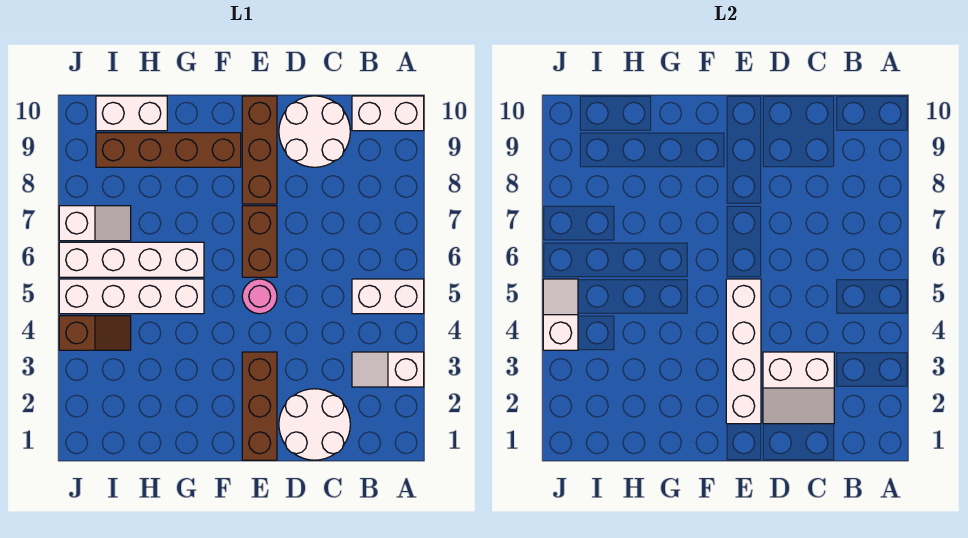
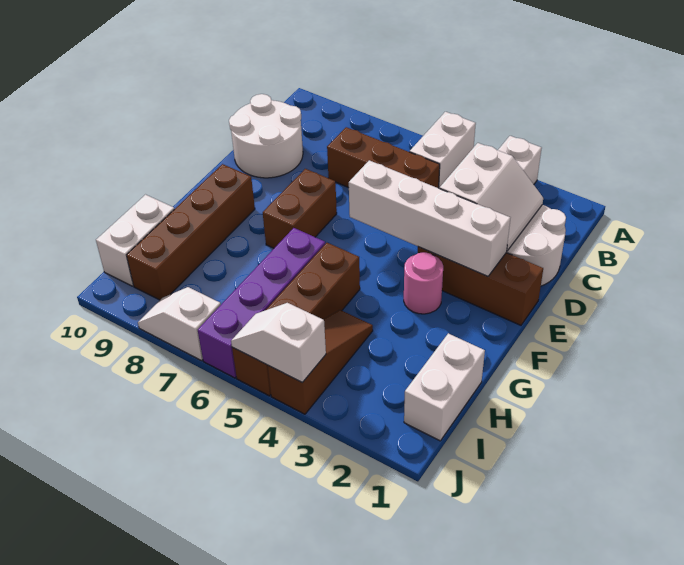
white 1x2 brick [352,96,424,131] -> white 1x2 brick moved to [404,333,485,441]
pink 1x1 round brick [242,279,277,314] -> pink 1x1 round brick moved to [404,252,443,314]
brown 1x2 brick [242,206,277,277] -> brown 1x2 brick turned to [263,169,337,248]
brown 1x3 brick [242,96,277,204] -> brown 1x3 brick moved to [327,127,440,188]
white 1x4 brick [59,279,204,314] -> brown 1x4 brick [232,243,360,396]
white 1x4 brick [59,242,204,277] -> purple 1x4 brick [198,228,325,378]
brown 1x2 slope [59,316,131,350] -> brown 1x3 slope [268,310,373,414]
white 1x2 slope [59,206,131,241] -> white 1x2 slope turned to [138,287,221,361]

